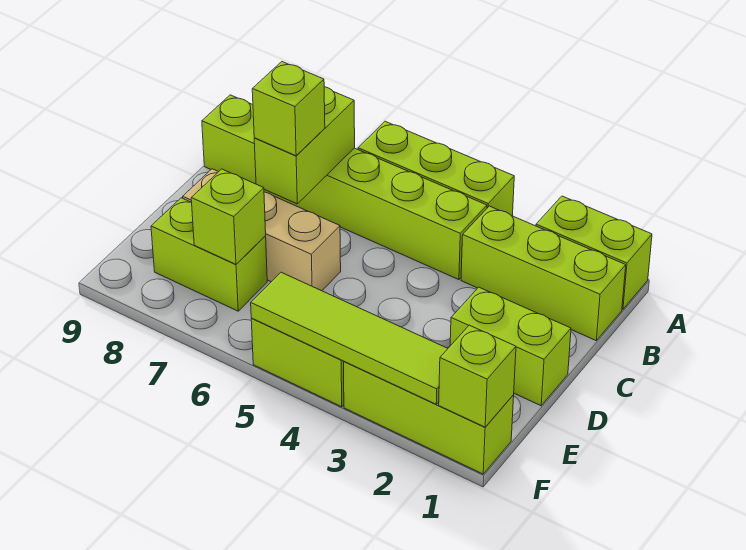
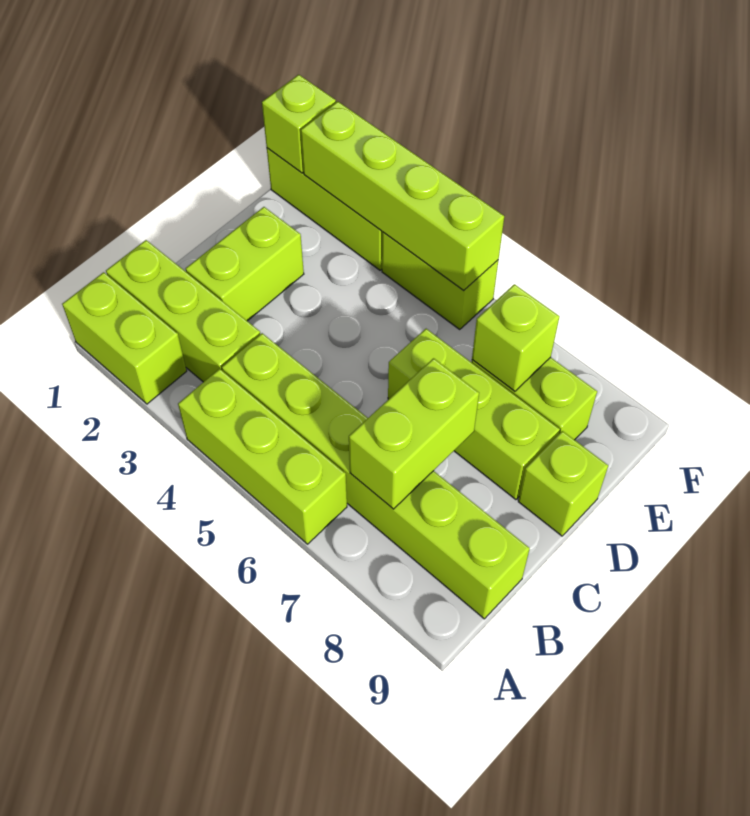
lime 1x1 brick [252,62,325,156] -> lime 1x1 brick moved to [518,431,608,536]
lime 1x2 brick [450,287,571,406] -> lime 1x2 brick turned to [186,207,304,321]
tan 1x3 brick [183,169,341,291] -> lime 1x3 brick [388,329,560,500]
lime 1x4 tile [251,272,448,404] -> lime 1x4 brick [301,101,504,291]

